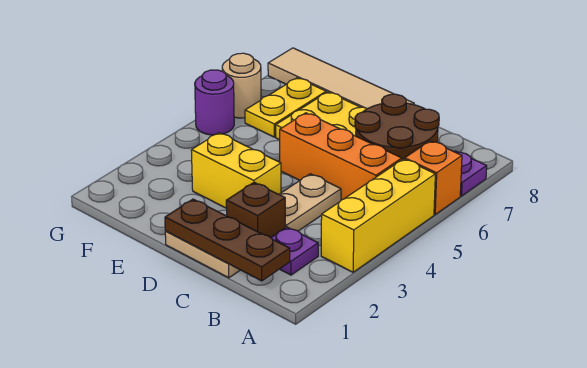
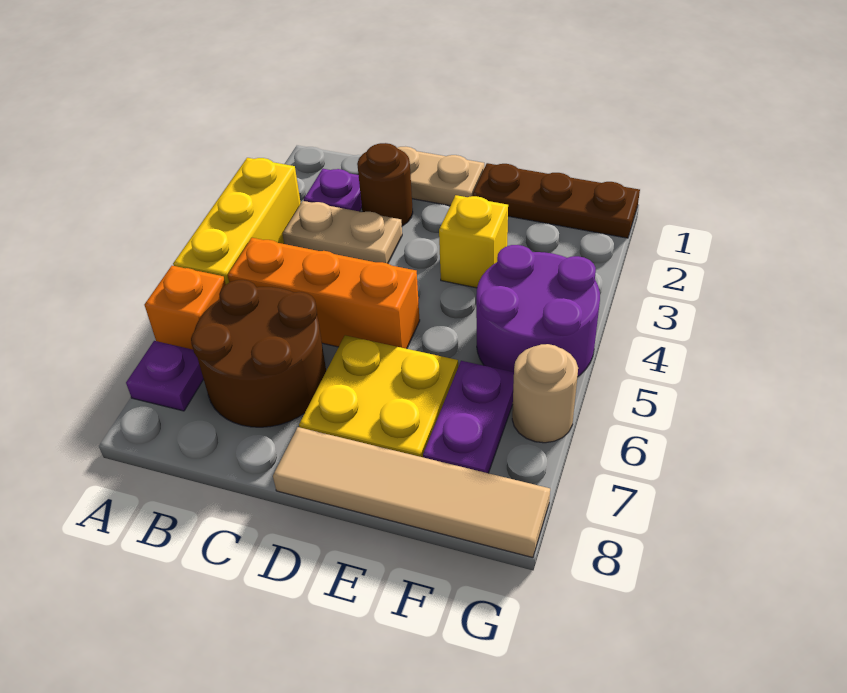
brown 1x3 plate [165,199,290,281] -> brown 1x3 plate moved to [473,163,640,238]
brown 1x1 brick [226,182,285,238] -> brown 1x1 round brick [357,143,413,226]
tan 1x2 plate [279,174,341,231] -> tan 1x2 plate turned to [283,201,402,263]
yellow 1x2 brick [191,133,281,208] -> yellow 1x1 brick [439,195,508,288]
yellow 1x2 plate [245,78,326,137] -> purple 1x2 plate [423,361,514,473]
purple 1x1 round brick [195,70,234,135] -> purple 2x2 round brick [476,245,600,377]

